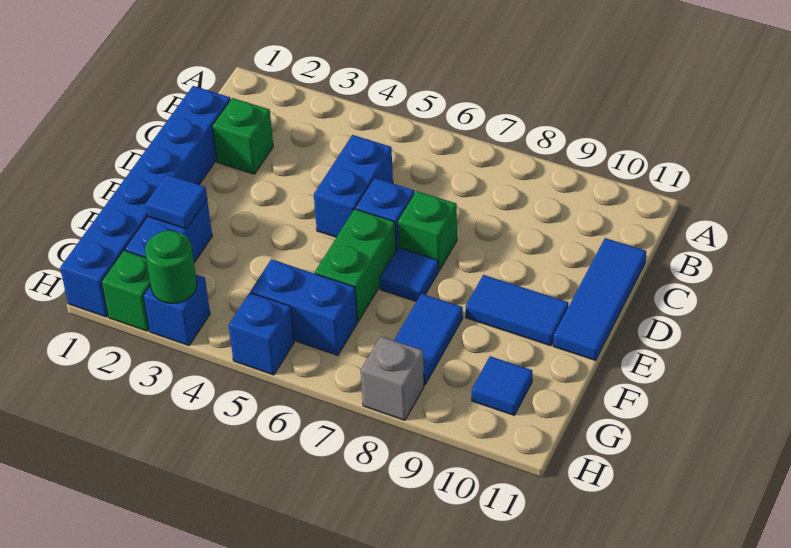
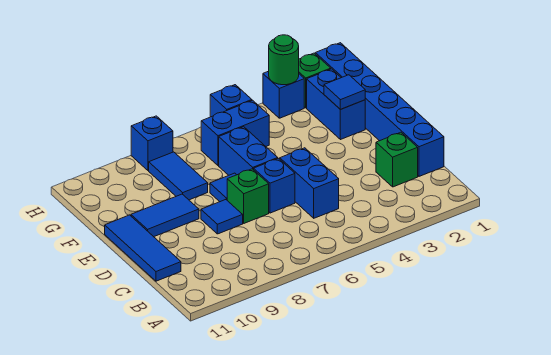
green 1x2 brick [315,209,396,322] -> blue 1x2 brick [219,127,278,175]
blue 1x1 tile [472,356,532,415] -> blue 1x1 tile moved to [201,200,243,234]
grey 1x1 brick [361,336,424,420] -> blue 1x1 brick [131,116,173,171]

